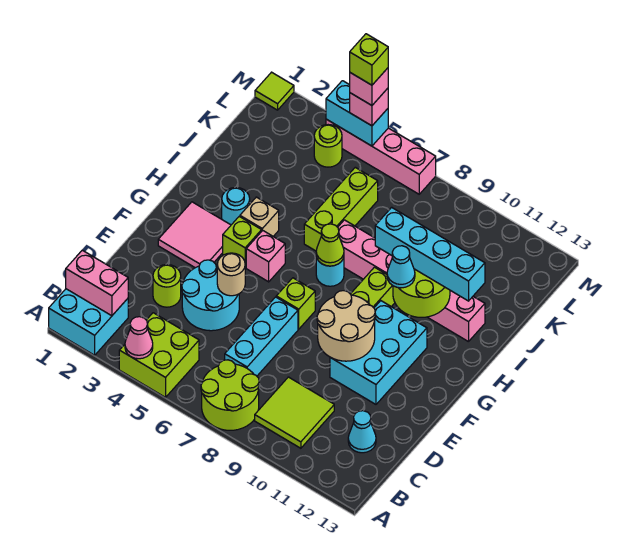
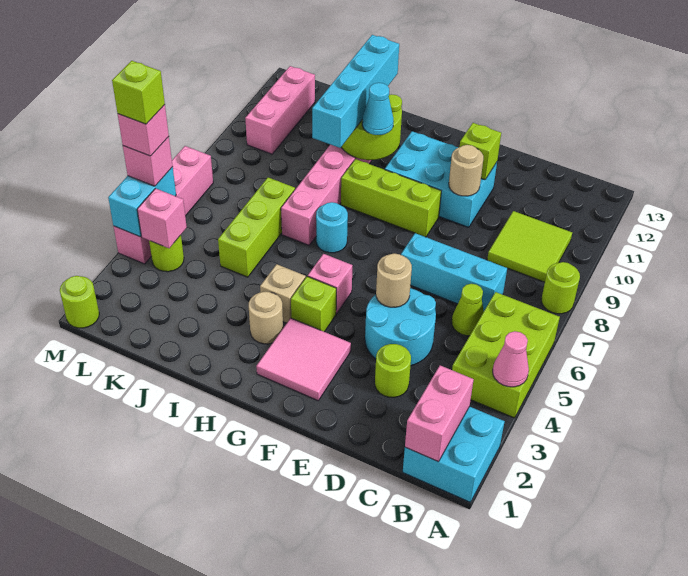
lime 2x2 brick [119,313,199,397] -> lime 2x3 brick [452,292,560,418]
lime 2x2 round brick [201,360,259,430] -> lime 1x1 round brick [541,262,580,314]
cyan 1x1 cone [348,411,376,453] -> none
tan 2x2 round brick [317,291,375,361] -> tan 1x1 round brick [449,145,483,196]
lime 1x1 brick [276,278,315,329] -> lime 1x1 brick moved to [460,123,501,180]
cyan 1x1 round brick [222,187,250,225] -> tan 1x1 round brick [249,292,283,344]
lime 1x1 cone [316,224,344,266] -> lime 1x1 cone moved to [452,284,484,336]
lime 1x3 brick [304,167,378,251] -> lime 1x3 brick turned to [218,178,295,277]
none -> pink 1x1 brick [137,188,187,248]
none -> pink 1x3 brick [245,66,315,154]
lime 1x1 tile [255,72,294,110] -> lime 1x1 round brick [60,276,99,328]

